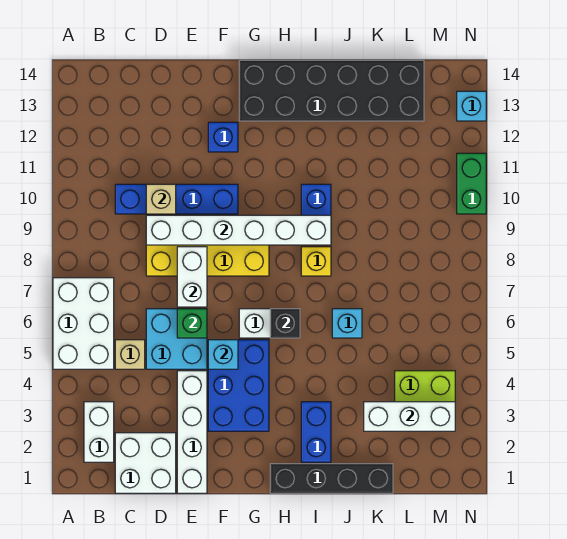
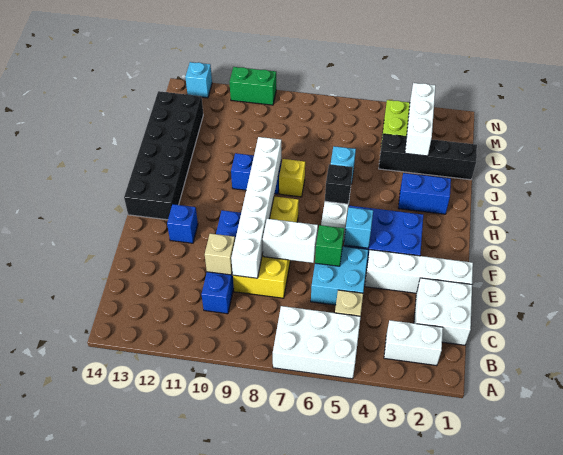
black 1x4 brick [270,464,393,493] -> black 1x4 brick turned to [379,134,477,180]

